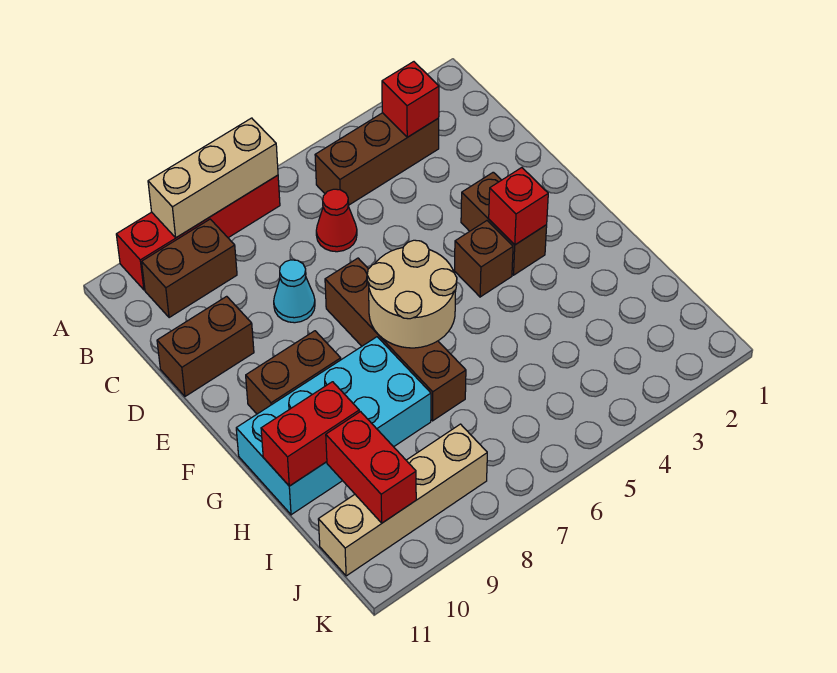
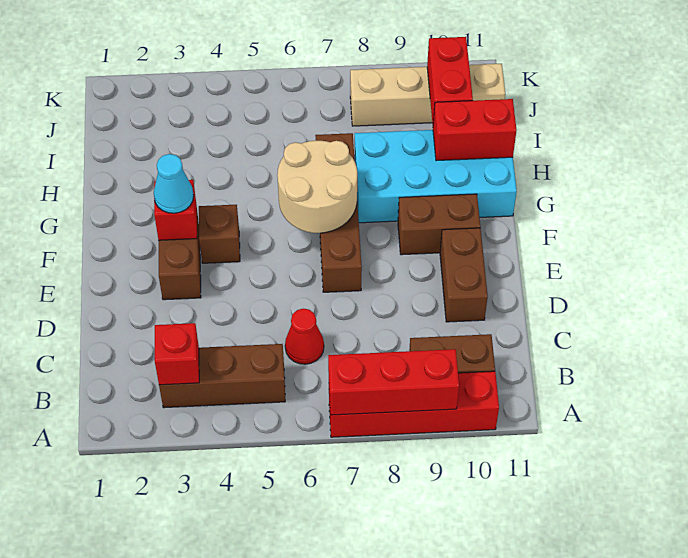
tan 1x3 brick [148,118,278,238] -> red 1x3 brick [328,349,459,415]
cyan 1x1 cone [274,260,315,323] -> cyan 1x1 cone moved to [154,154,194,213]
brown 1x2 brick [157,296,254,396] -> brown 1x2 brick turned to [440,228,488,322]

